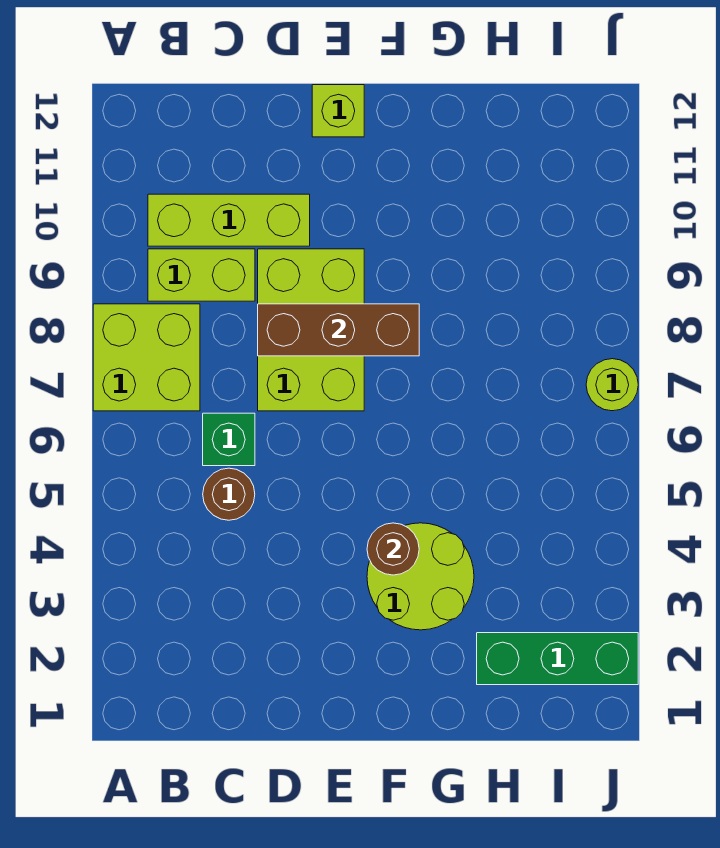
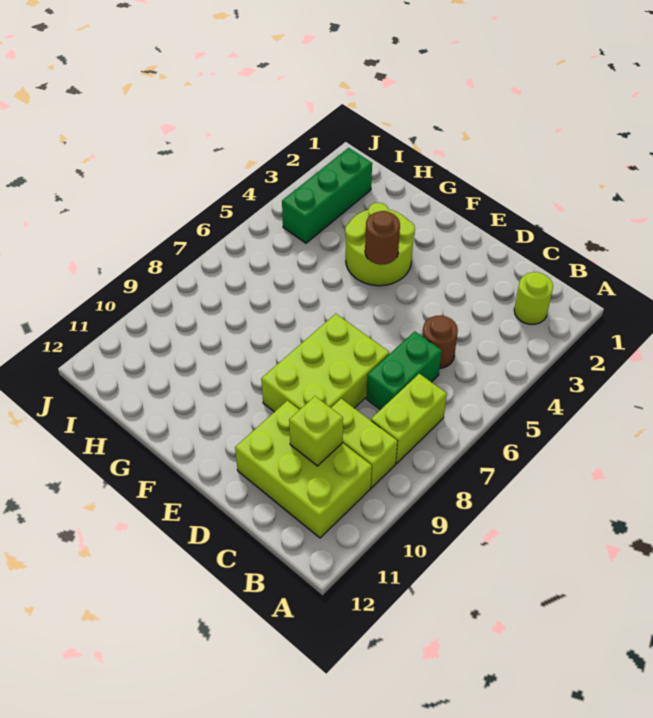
lime 2x2 brick [93,304,200,411] -> lime 1x2 brick [371,374,447,463]
lime 1x3 brick [148,194,310,246] -> lime 2x3 brick [235,401,372,538]
green 1x1 brick [203,413,255,466] -> green 1x2 brick [366,331,442,410]
brown 1x3 brick [258,304,419,356] -> none
lime 1x1 brick [312,85,364,137] -> lime 1x1 brick moved to [289,396,343,466]
green 1x3 brick [477,633,638,685] -> green 1x3 brick turned to [282,148,372,243]
lime 1x1 round brick [586,359,638,411] -> lime 1x1 round brick moved to [514,272,553,324]

